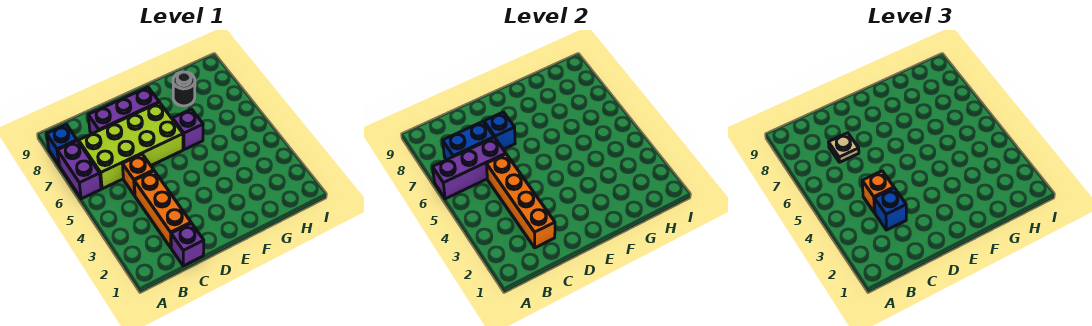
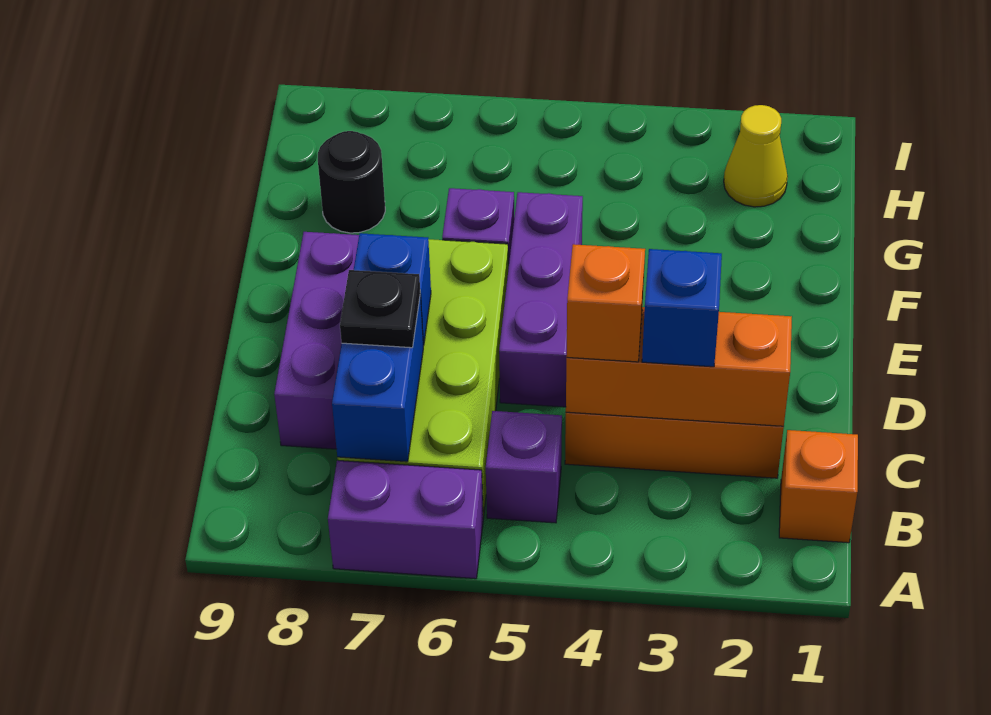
purple 1x3 brick [433,138,506,199] -> purple 1x3 brick moved to [499,192,583,407]
blue 1x1 brick [47,124,77,165] -> none
purple 1x1 brick [171,223,204,266] -> purple 1x1 brick moved to [486,411,562,523]
orange 1x4 brick [487,154,555,248] -> orange 1x3 brick [566,307,792,426]
orange 1x1 brick [123,154,154,195] -> orange 1x1 brick moved to [779,430,858,543]
tan 1x1 plate [828,133,859,162] -> black 1x1 plate [340,270,420,348]
none -> yellow 1x1 cone [724,105,788,207]

